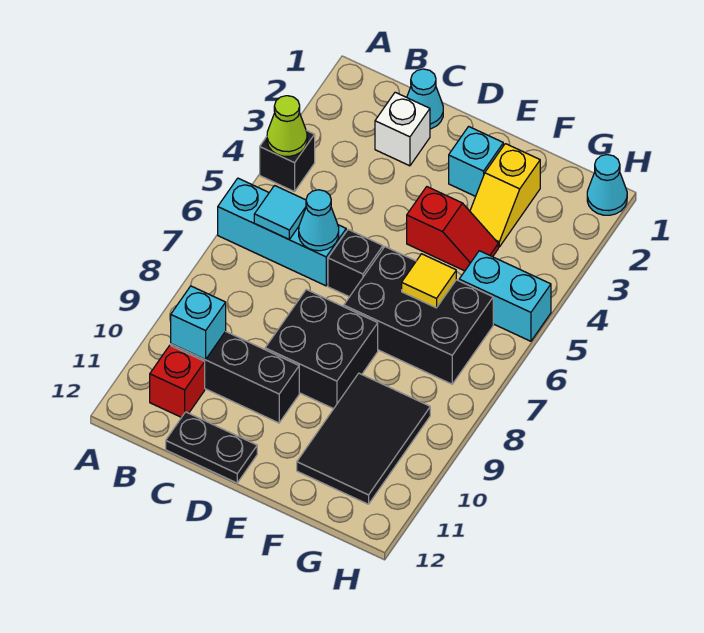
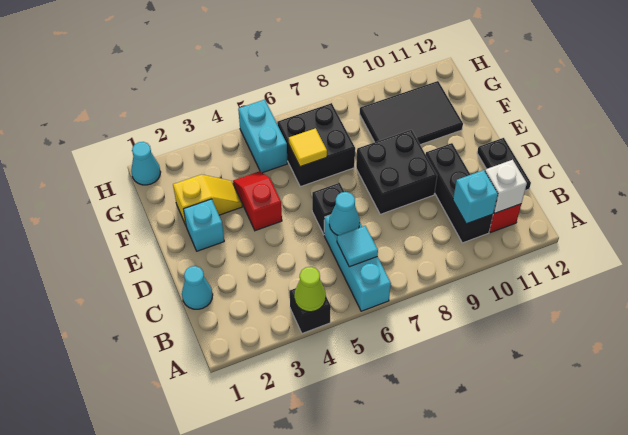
white 1x1 brick [375,92,430,166] -> white 1x1 brick moved to [485,160,527,213]
black 2x3 brick [344,247,493,384] -> black 2x2 brick [277,103,355,187]

